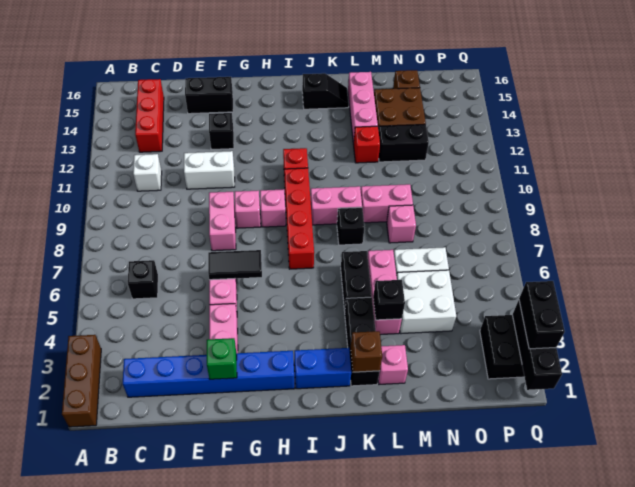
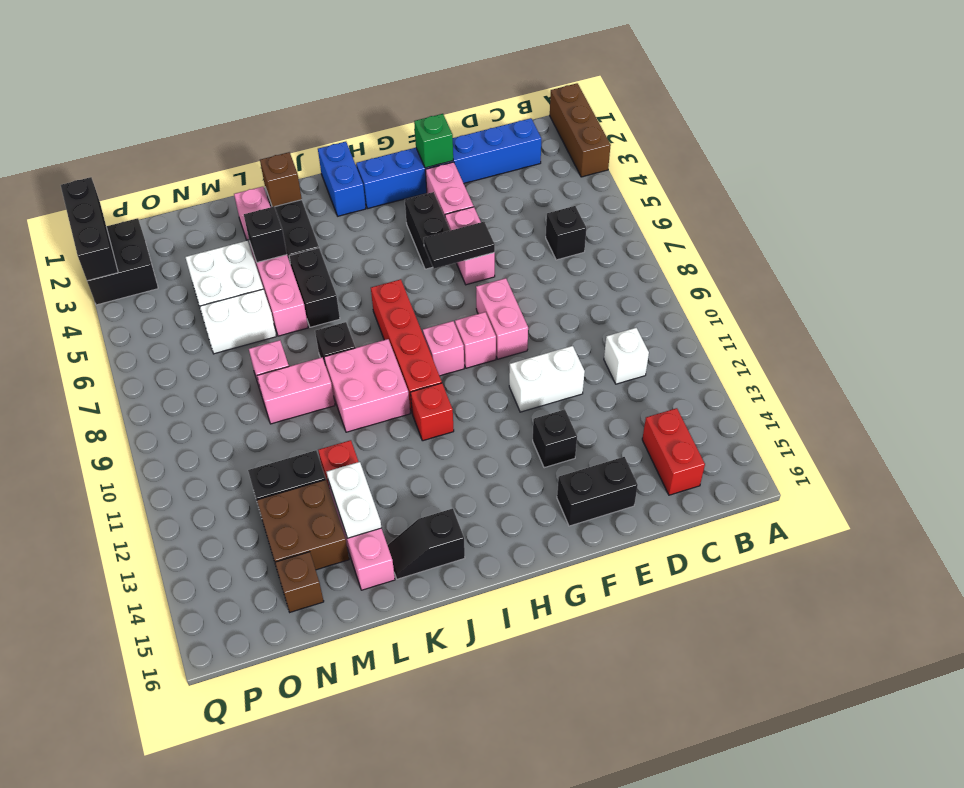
red 1x3 brick [135,79,164,152] -> red 1x2 brick [642,408,705,495]
blue 1x2 brick [294,348,351,389] -> blue 1x2 brick turned to [318,142,366,216]
pink 1x2 brick [311,186,362,225] -> pink 2x2 brick [324,339,410,432]
none -> white 1x2 plate [327,462,381,538]
black 1x2 brick [519,281,565,349] -> black 1x2 brick moved to [405,192,450,269]

